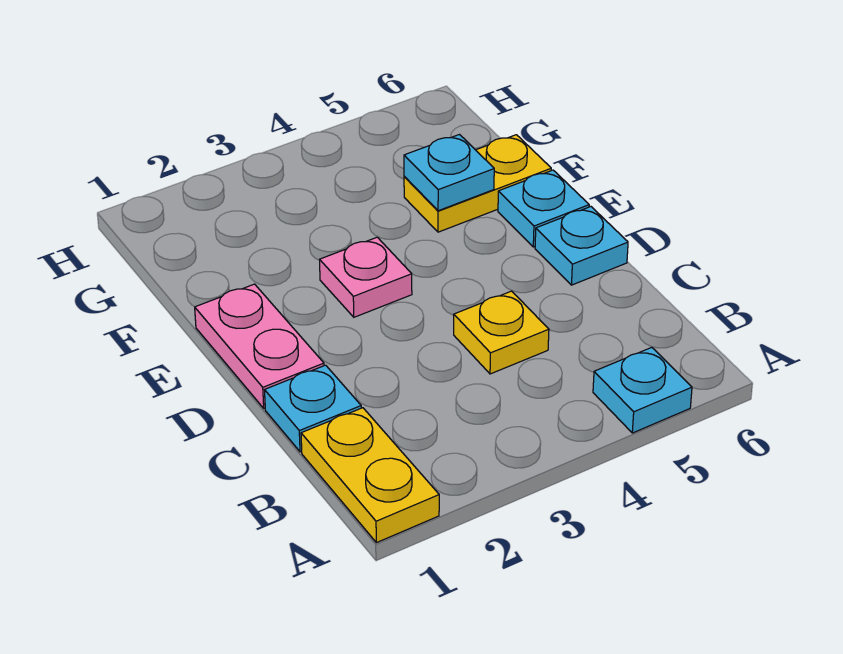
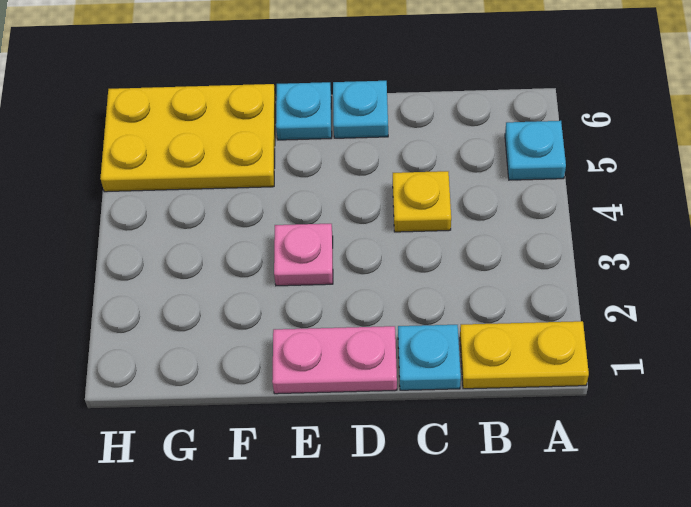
yellow 1x2 plate [404,135,551,232] -> yellow 2x3 plate [100,84,276,192]
cyan 1x1 plate [404,135,494,211] -> none

